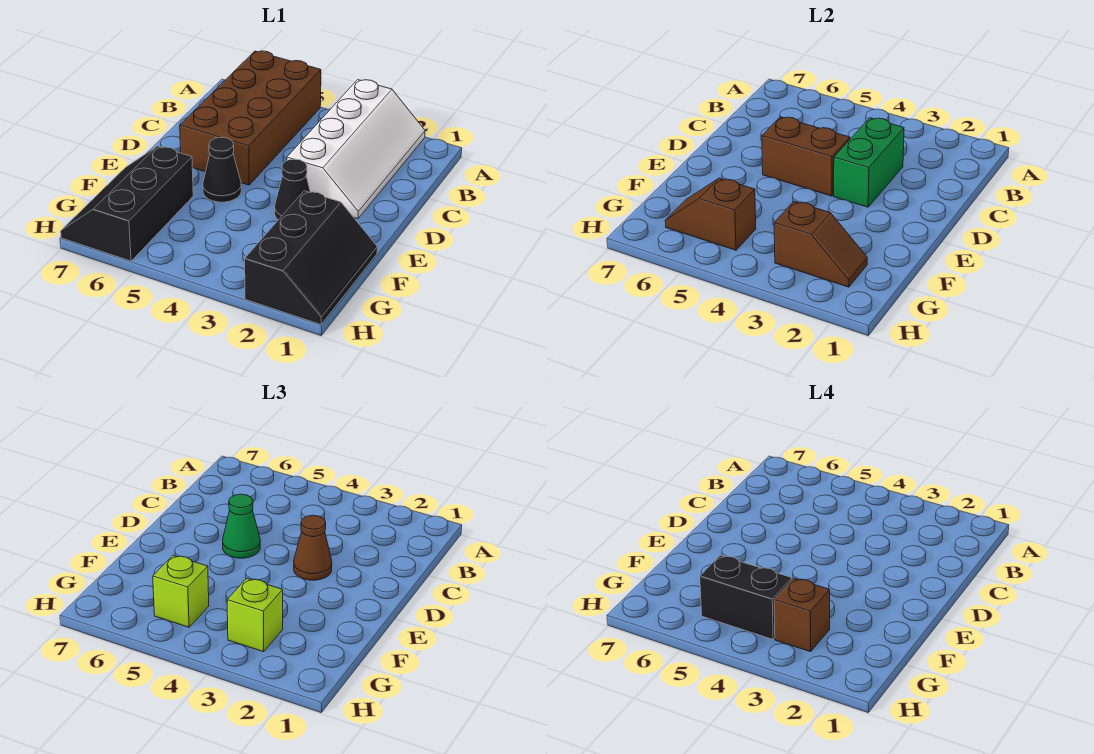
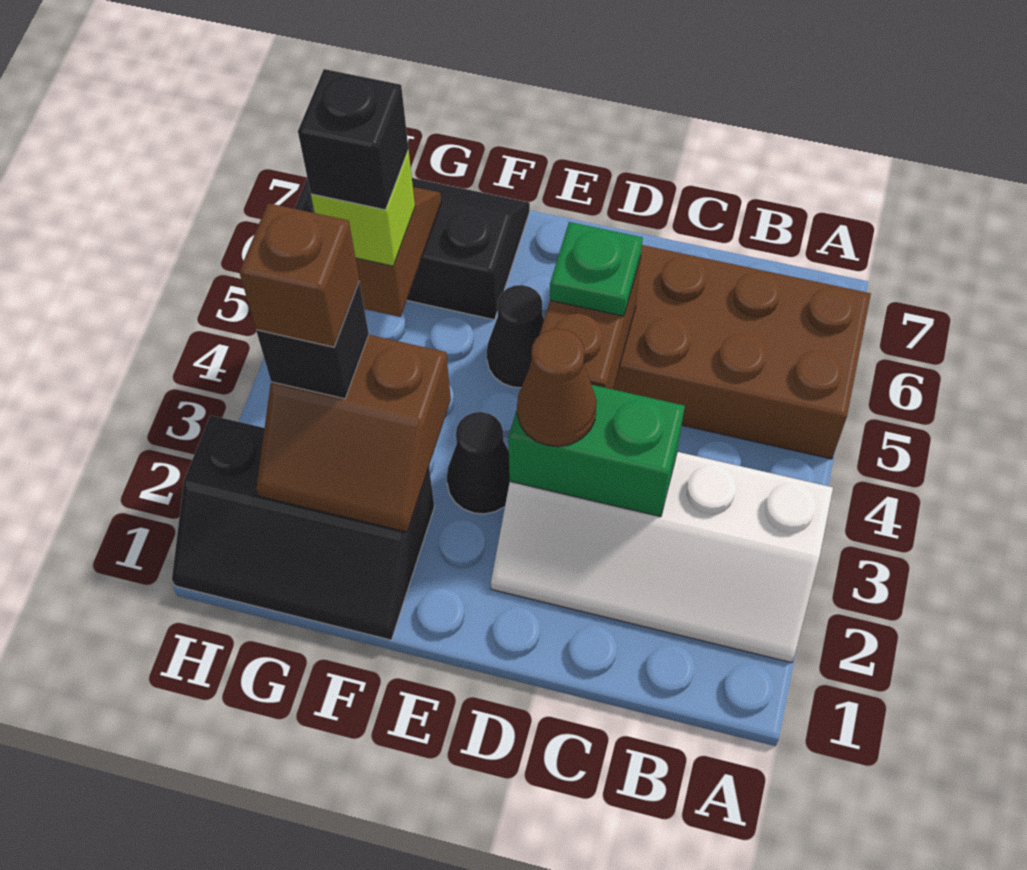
green 1x1 cone [223,494,260,558] -> green 1x1 plate [550,222,643,316]
brown 1x2 slope [774,201,867,287] -> brown 2x2 slope [256,335,451,532]
lime 1x1 brick [227,578,283,652] -> black 1x1 brick [256,281,369,399]
black 1x2 brick [700,555,792,639] -> black 1x1 brick [298,69,408,210]

